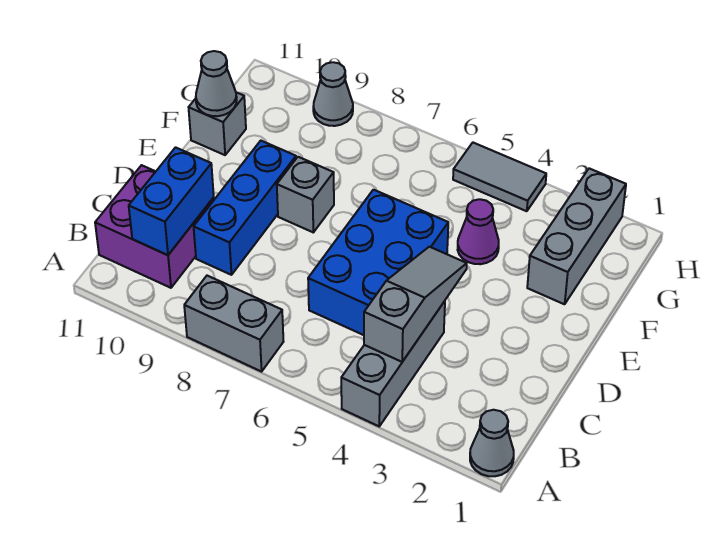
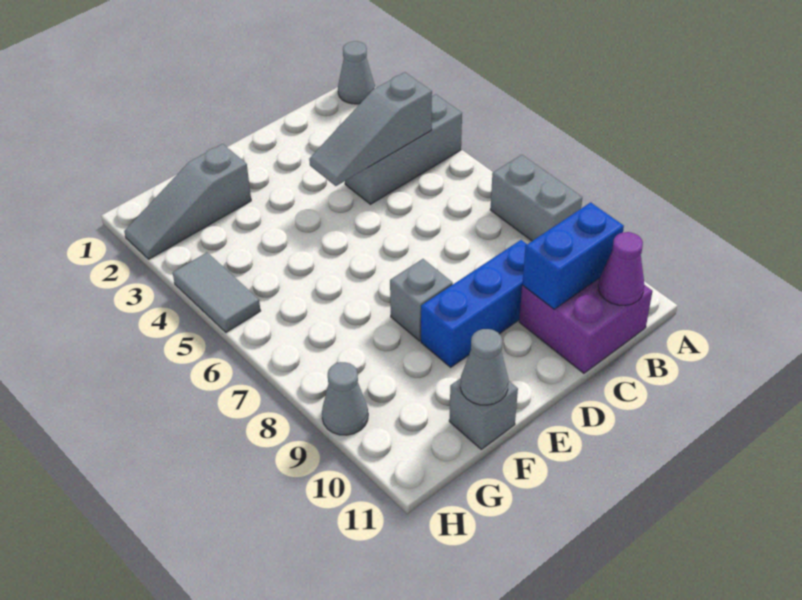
blue 2x3 brick [308,190,448,335] -> none
grey 1x3 brick [527,168,626,304] -> grey 1x3 slope [124,144,251,259]
purple 1x1 cone [458,199,499,264] -> purple 1x1 cone moved to [598,232,644,305]

